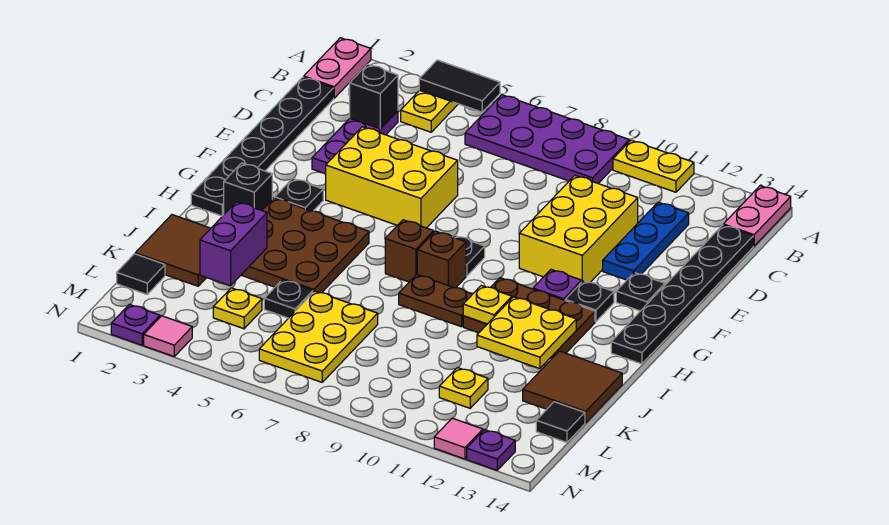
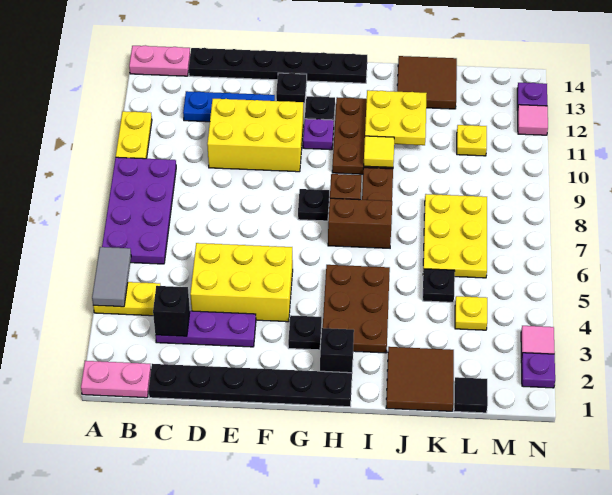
black 1x2 tile [419,60,500,112] -> grey 1x2 tile [92,247,131,307]
yellow 2x3 brick [326,127,458,228] -> yellow 2x3 brick turned to [190,243,293,322]
brown 3x3 plate [242,198,369,293] -> brown 2x3 plate [323,265,390,353]
brown 1x1 brick [385,220,434,282] -> brown 1x2 brick [328,198,392,248]
yellow 1x1 plate [463,285,512,324] -> yellow 1x1 tile [364,136,394,167]
purple 1x2 brick [200,202,267,286] -> none
yellow 2x3 plate [259,291,378,382] -> yellow 2x3 plate turned to [423,194,487,278]
black 1x1 tile [536,402,585,442] -> none

